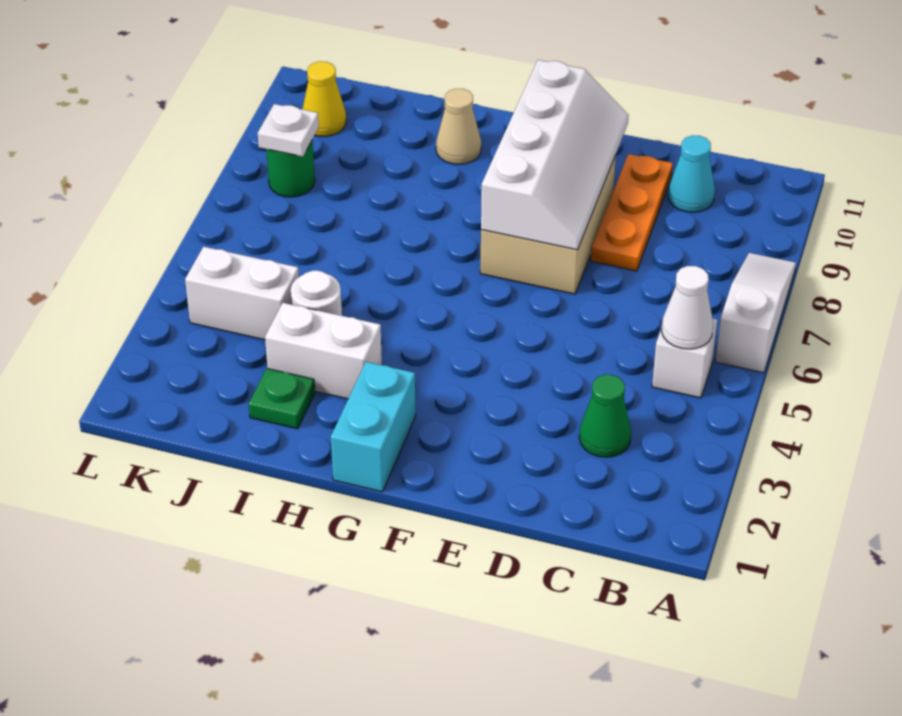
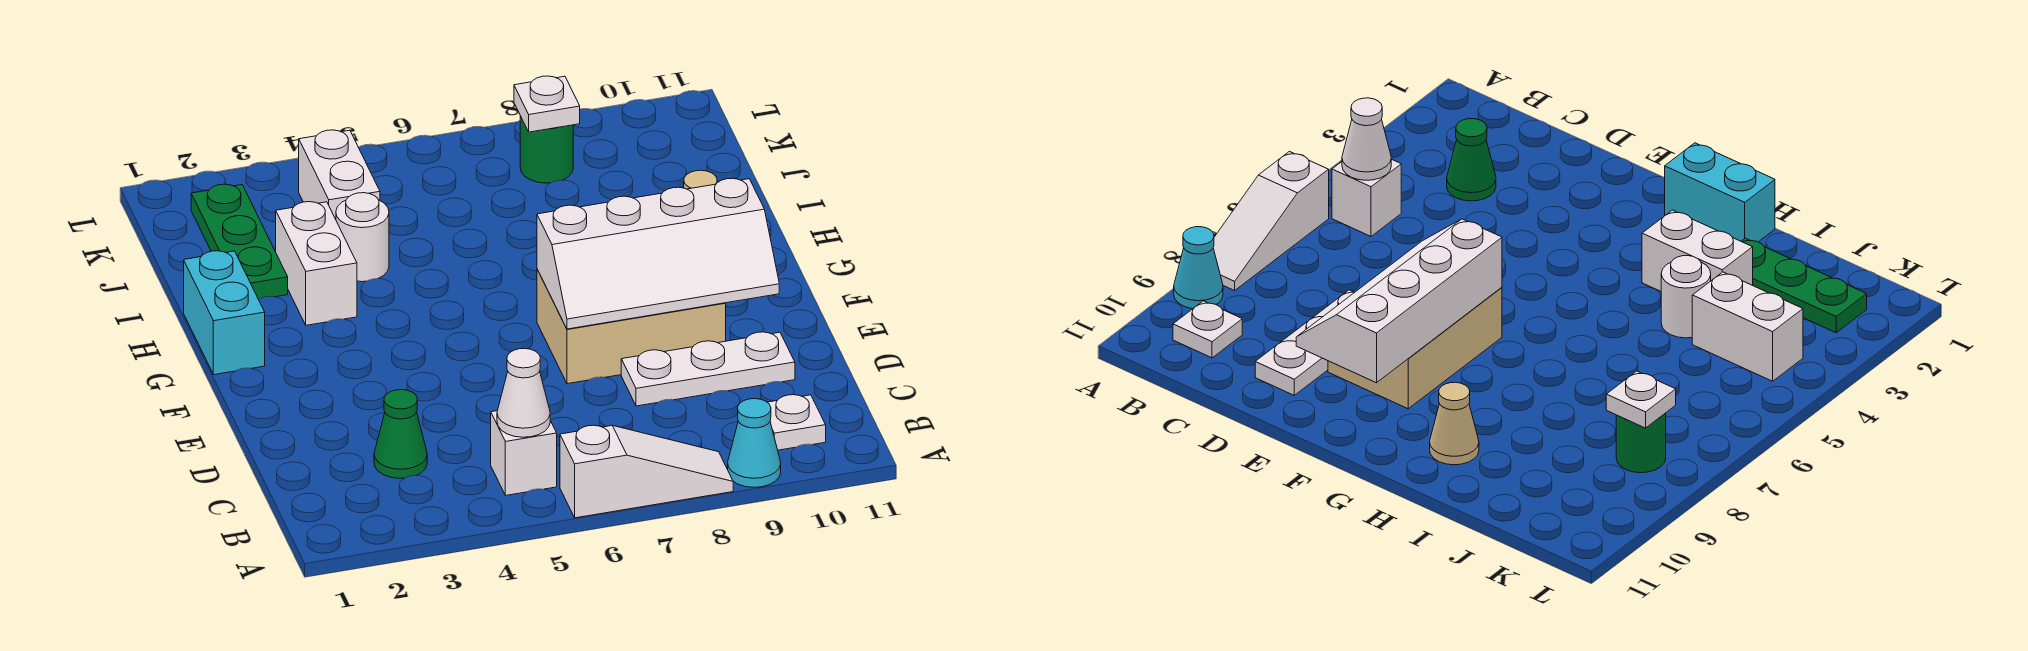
none -> white 1x1 plate [767,395,826,450]
cyan 1x1 cone [668,135,715,212] -> cyan 1x1 cone moved to [728,399,781,487]
orange 1x3 plate [591,154,673,271] -> white 1x3 plate [621,332,795,406]
cyan 1x2 brick [331,362,416,492] -> cyan 1x2 brick turned to [184,251,265,375]
green 1x1 plate [249,368,315,429] -> green 1x3 plate [191,184,288,299]
yellow 1x1 cone [302,61,346,136] -> none

